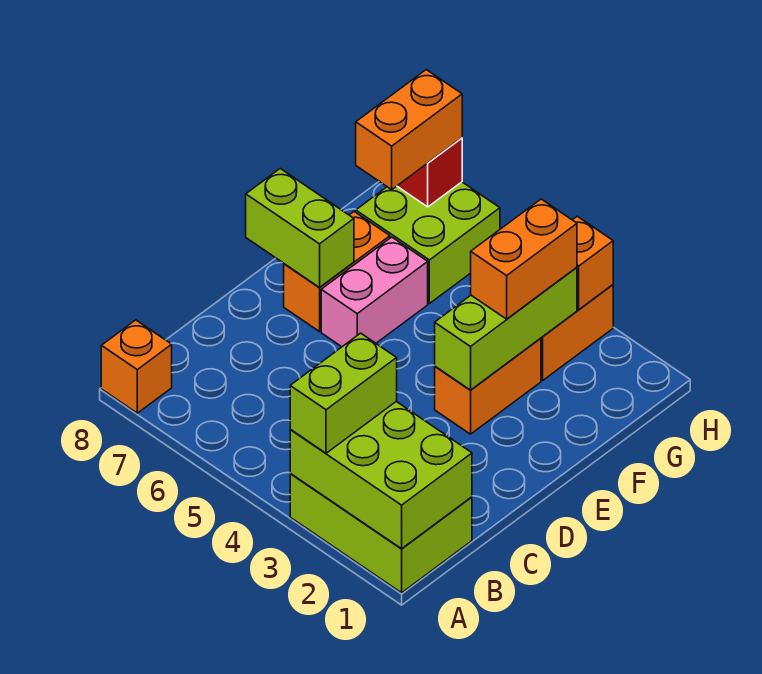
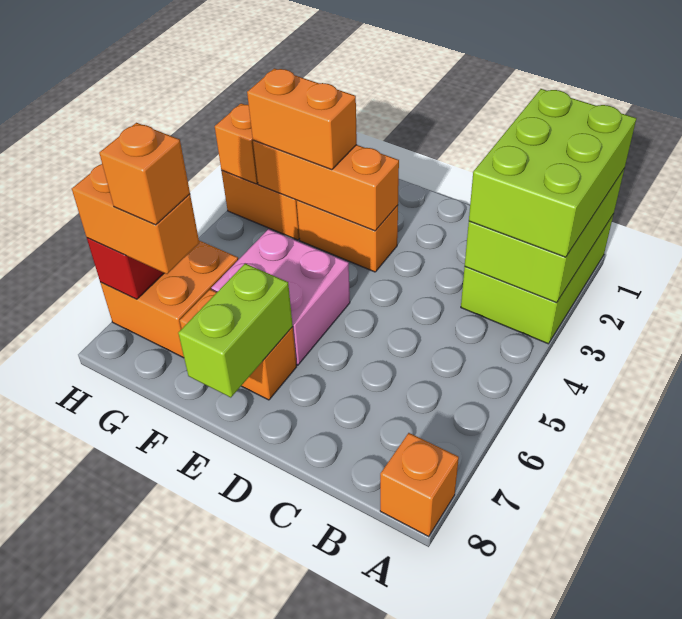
lime 1x2 brick [290,333,397,453] -> lime 2x3 brick [469,89,636,257]
lime 1x3 brick [435,267,577,390] -> orange 1x3 brick [253,140,399,231]
pink 1x2 brick [321,237,428,347] -> pink 2x2 brick [212,229,350,365]
lime 2x2 brick [356,182,500,303] -> orange 2x2 brick [100,241,238,358]
none -> orange 1x1 brick [99,123,190,225]

